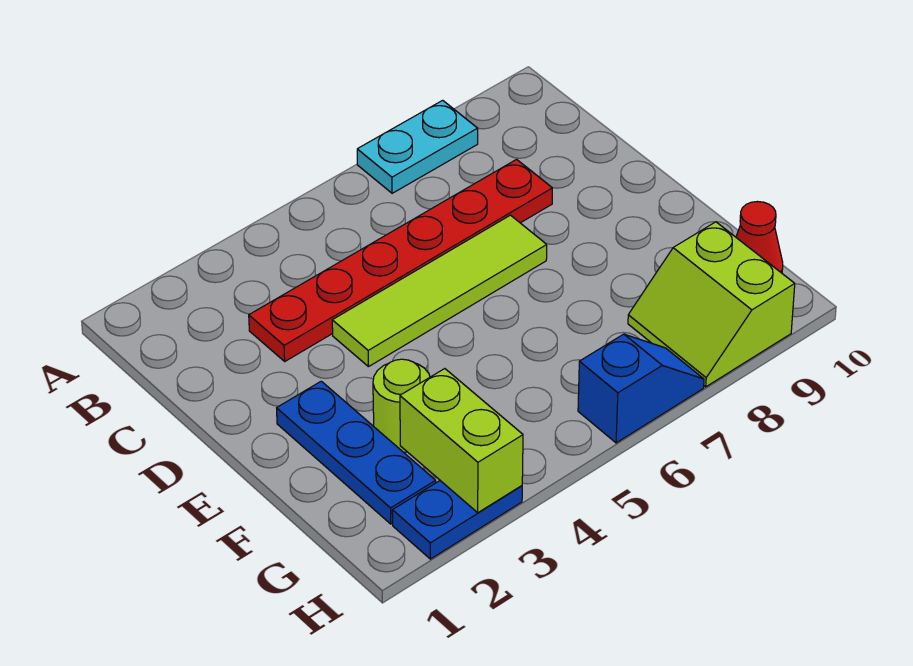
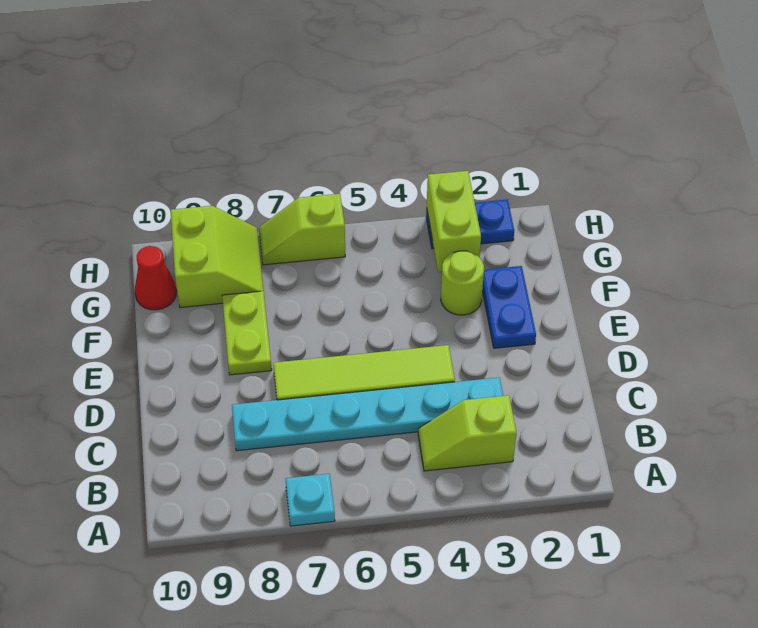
cyan 1x2 plate [357,100,478,193] -> cyan 1x1 plate [285,474,335,526]
none -> lime 1x2 slope [418,395,516,471]
red 1x6 plate [249,159,552,361] -> cyan 1x6 plate [232,377,503,451]
blue 1x3 plate [277,381,436,524] -> blue 1x2 plate [482,266,536,348]
none -> lime 1x2 plate [222,291,272,375]
blue 1x2 slope [578,334,704,443] -> lime 1x2 slope [259,194,345,265]

